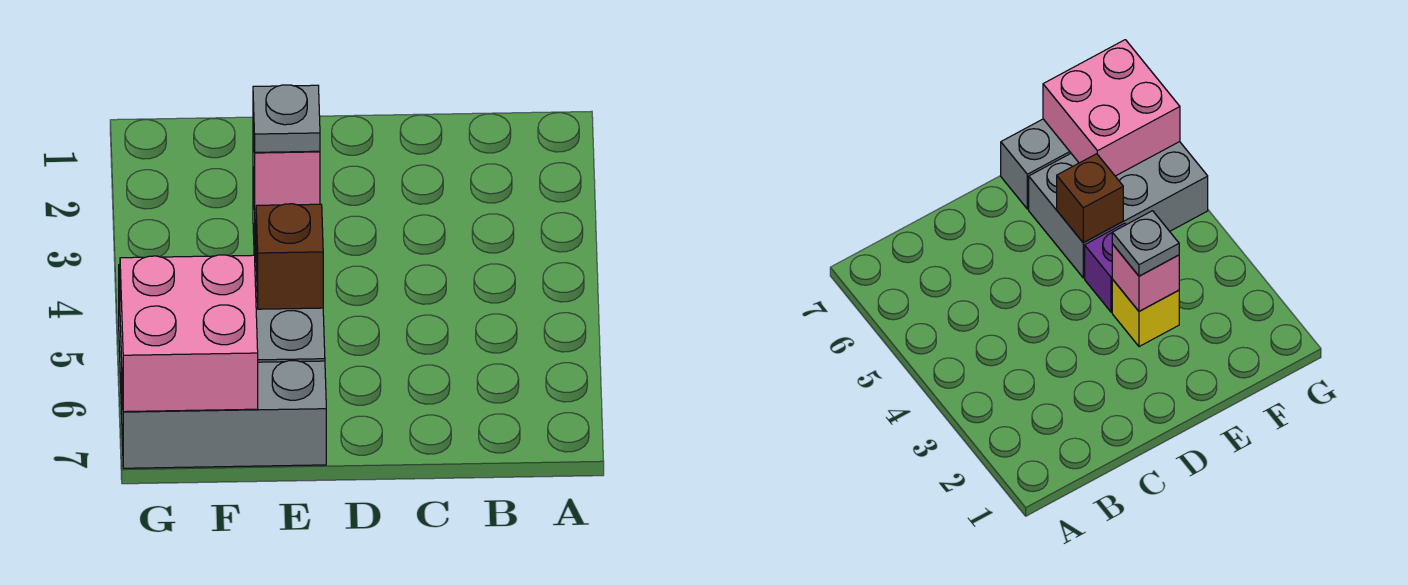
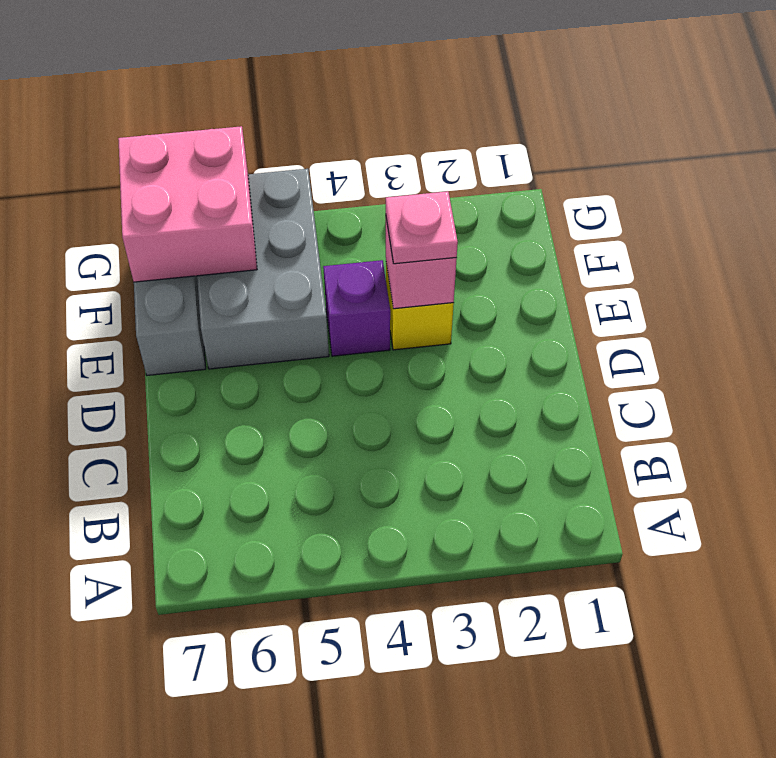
grey 1x1 plate [253,85,320,152] -> pink 1x1 plate [386,191,458,264]
brown 1x1 brick [256,204,323,309] -> none

